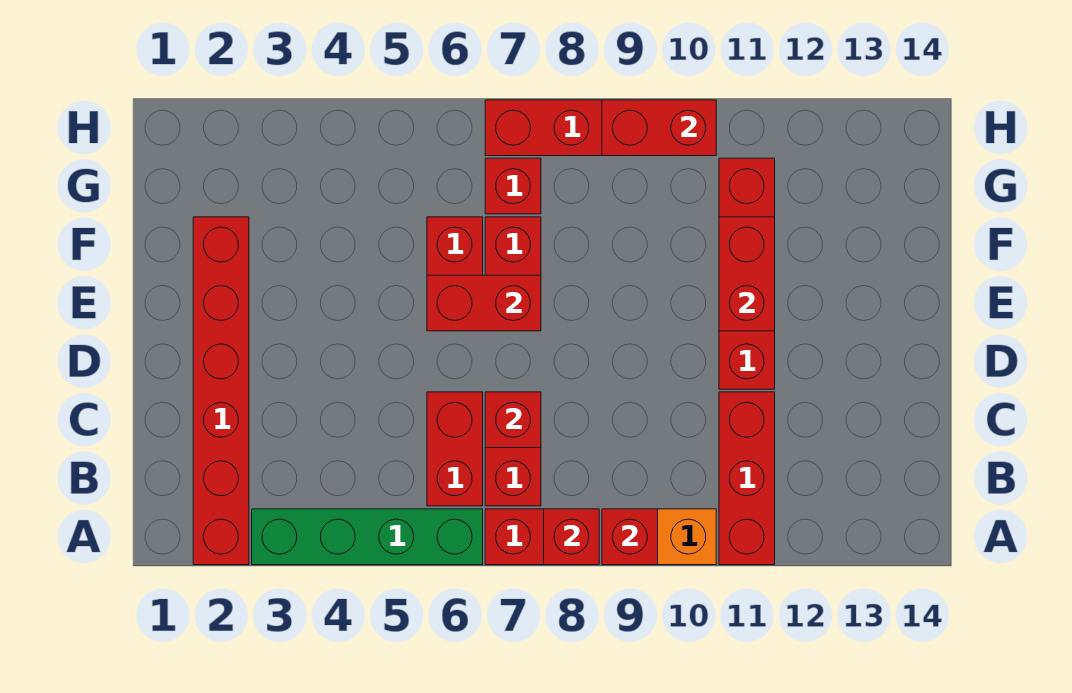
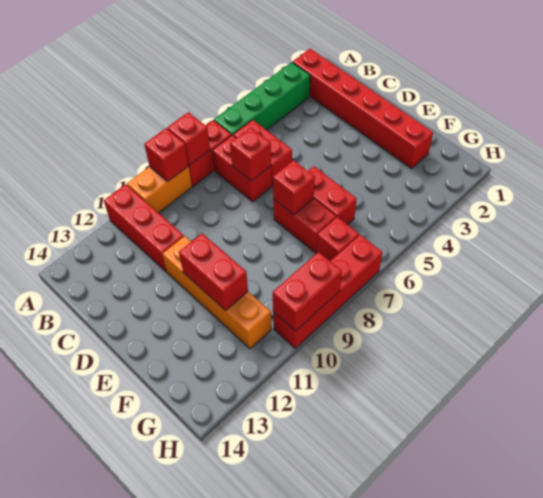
red 1x4 brick [719,158,775,389] -> orange 1x4 brick [163,236,272,349]
red 1x2 brick [427,275,541,331] -> red 1x1 brick [273,160,315,215]

